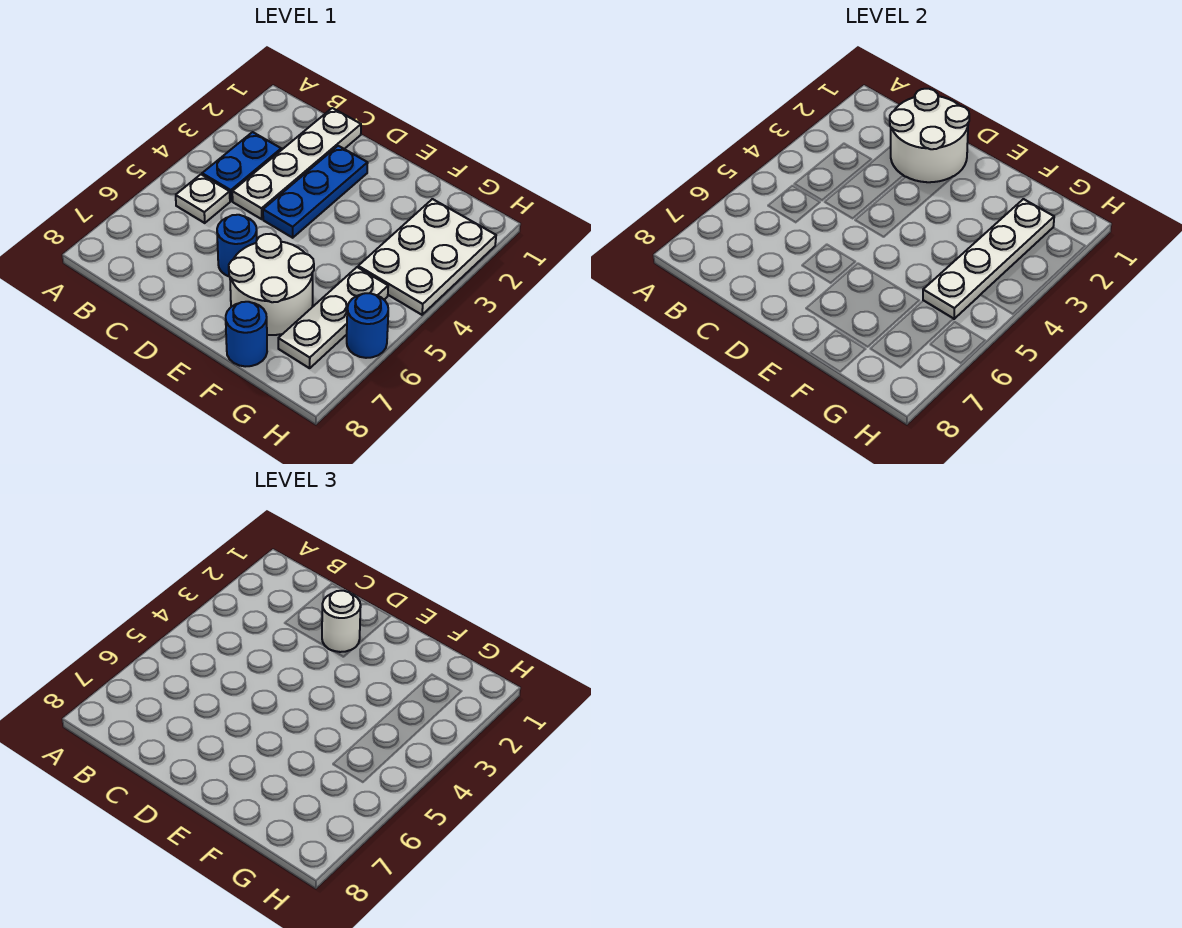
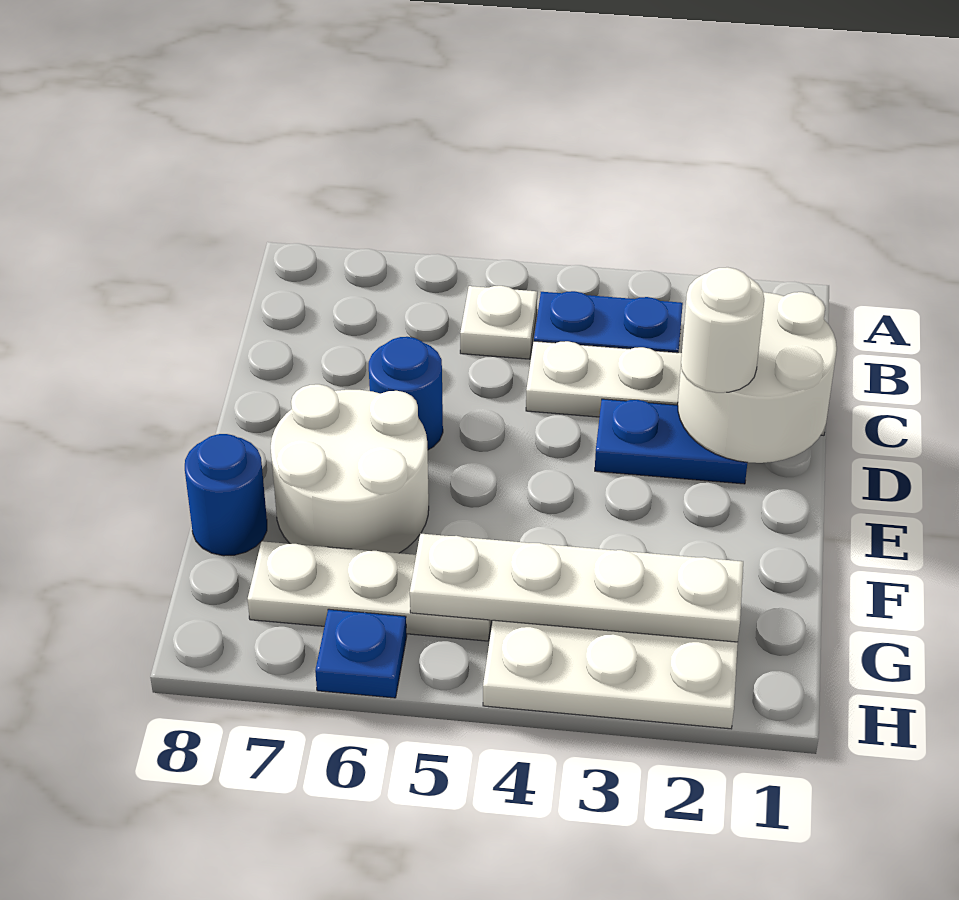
blue 1x3 plate [263,146,368,238] -> blue 1x2 plate [595,399,747,484]
blue 1x1 round brick [347,293,388,358] -> blue 1x1 plate [315,609,407,698]

